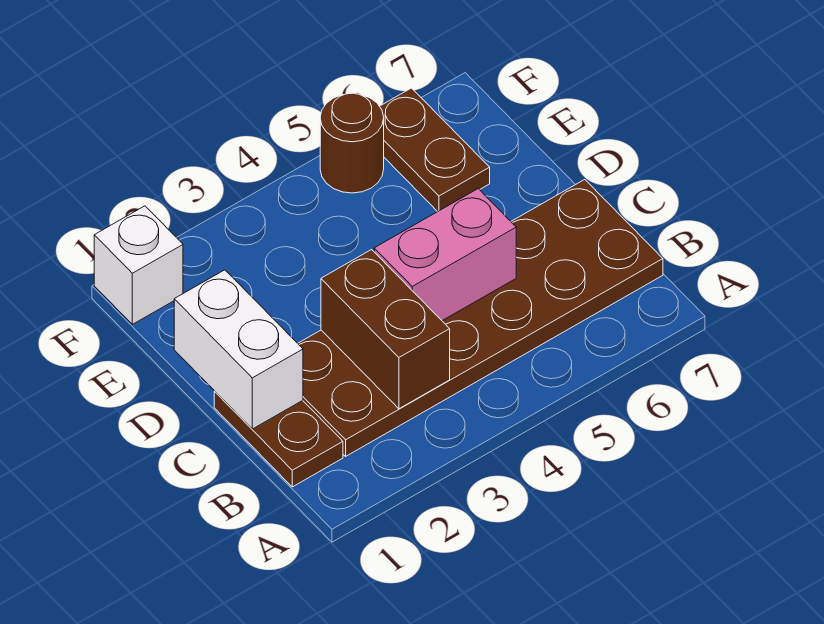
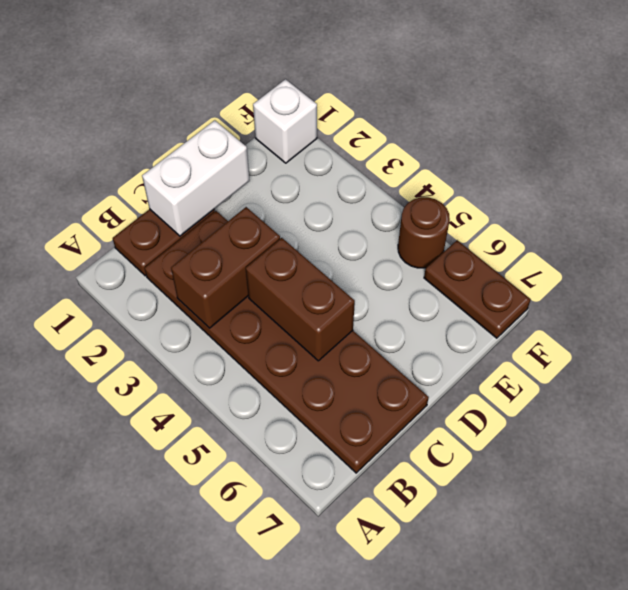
pink 1x2 brick [374,189,516,321] -> brown 1x2 brick [246,238,355,361]
brown 1x2 plate [380,88,490,212] -> brown 1x2 plate turned to [424,240,531,338]

